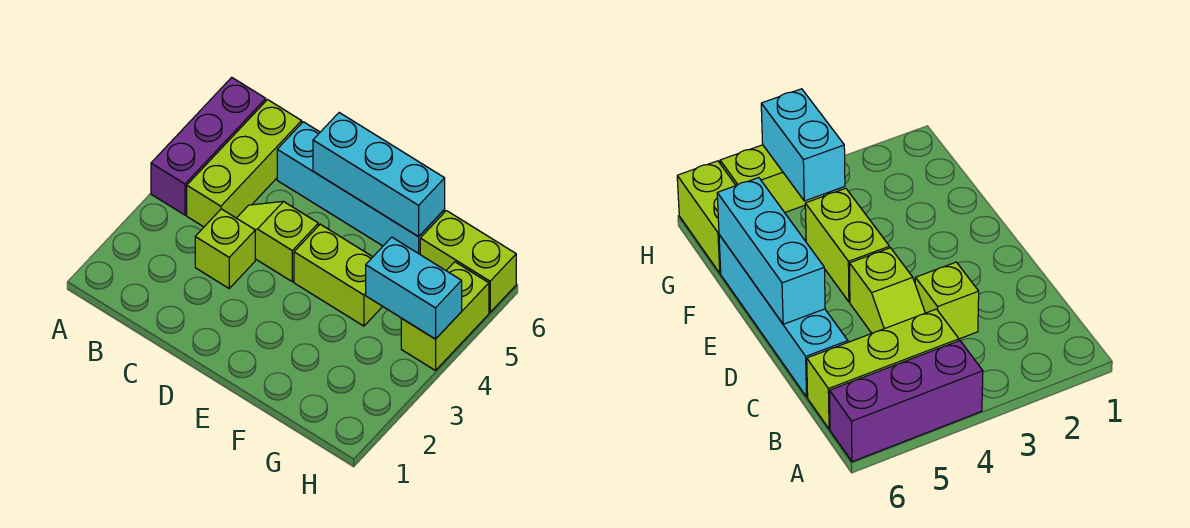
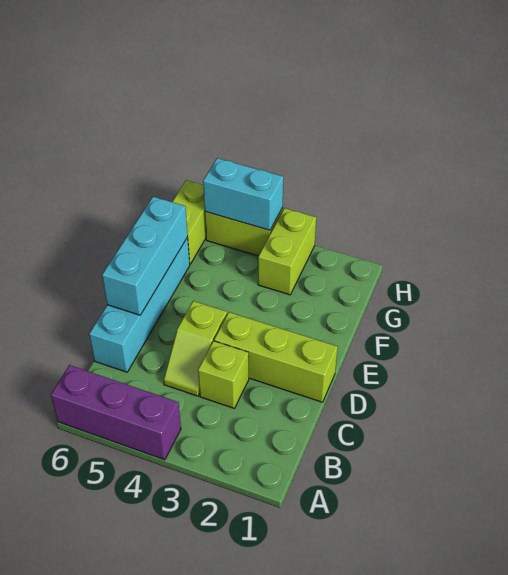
lime 1x3 brick [187,100,302,227] -> lime 1x3 brick moved to [214,312,338,402]
lime 1x2 brick [294,224,383,326] -> lime 1x2 brick moved to [258,208,316,295]
cyan 1x2 brick [366,237,462,339] -> cyan 1x2 brick turned to [203,158,283,230]

